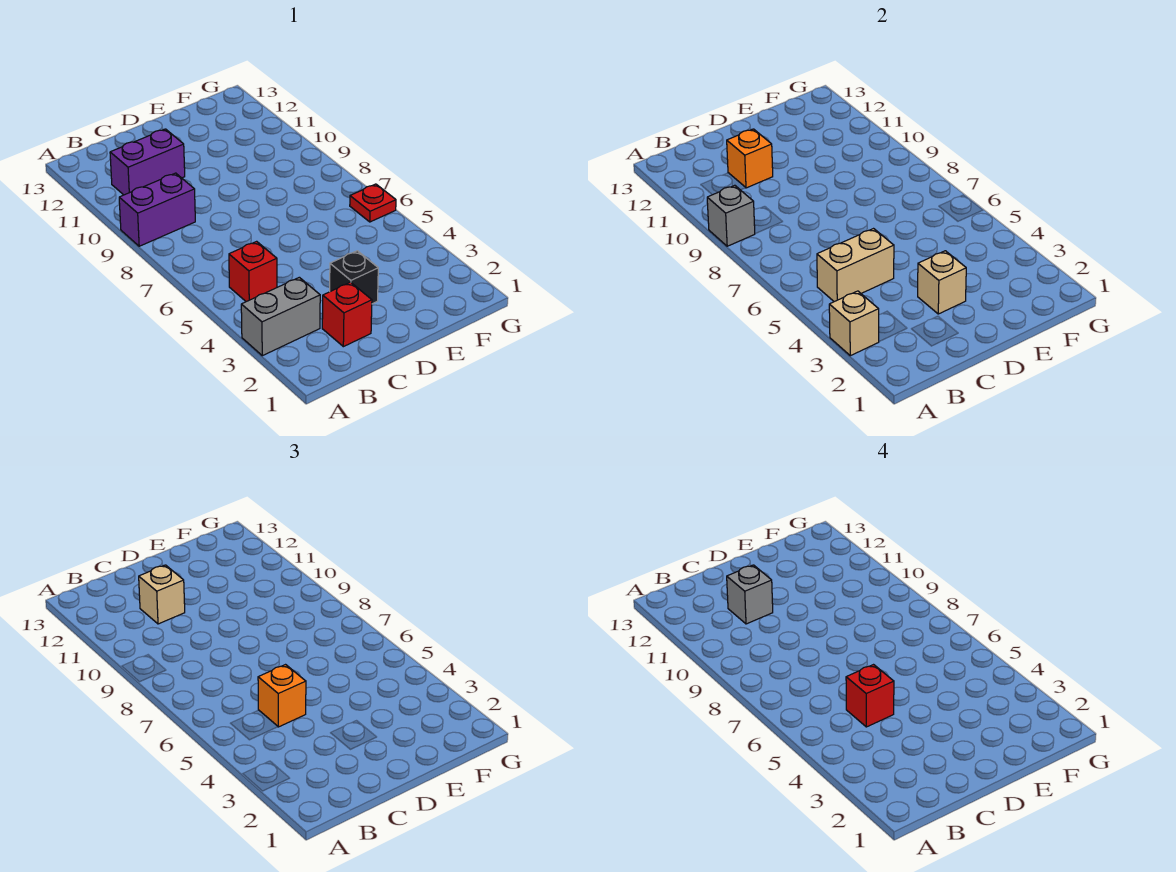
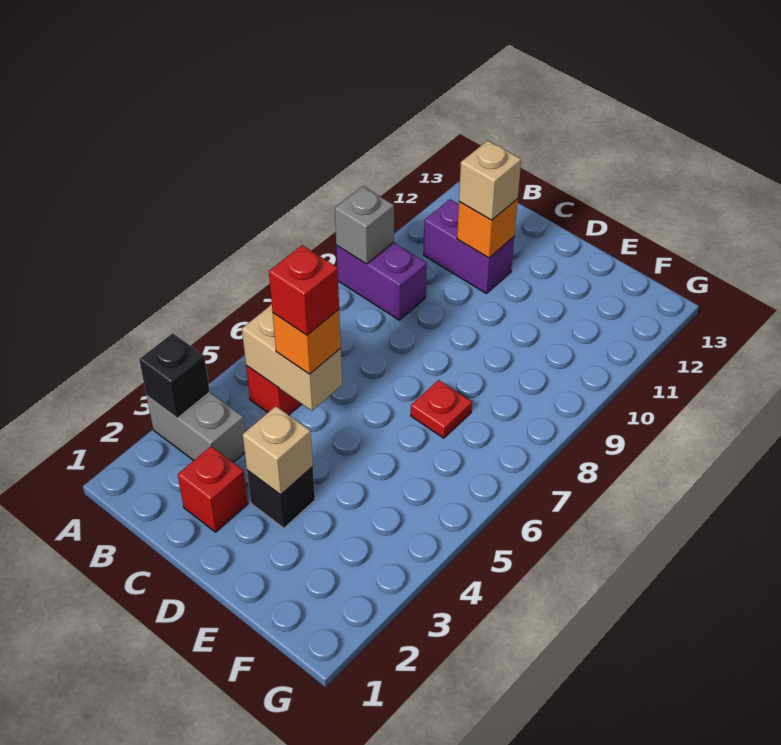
tan 1x1 brick [829,291,879,356] -> black 1x1 brick [139,333,210,418]
grey 1x1 brick [727,565,773,624] -> none
red 1x1 plate [350,184,396,222] -> red 1x1 plate moved to [411,380,472,438]

